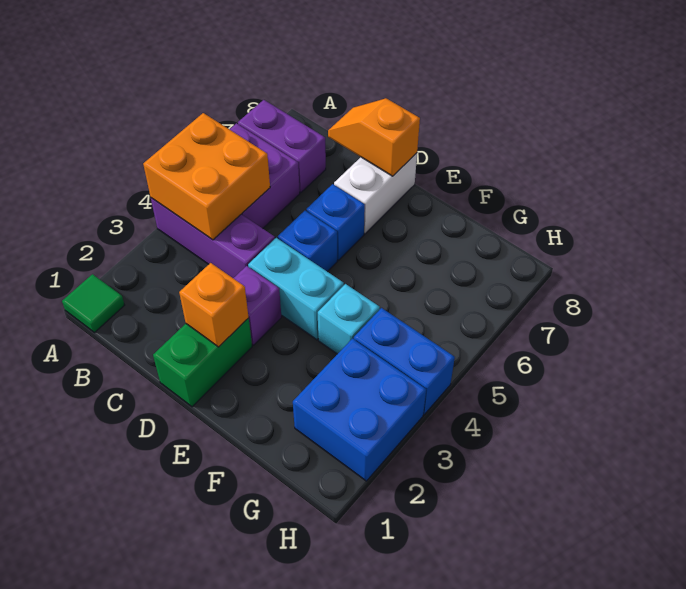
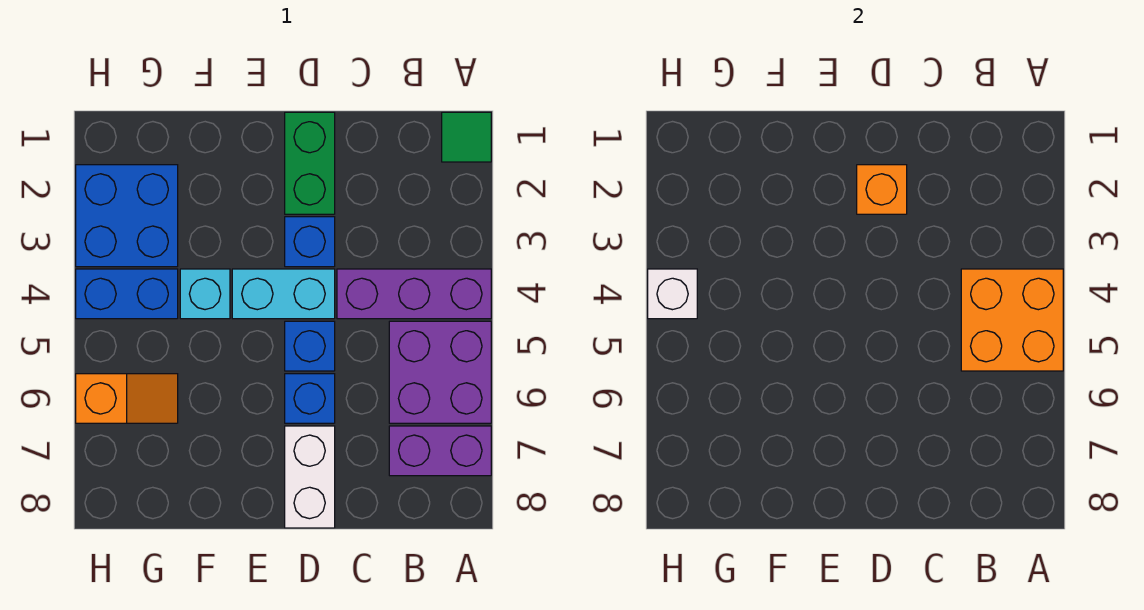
orange 1x2 slope [328,98,420,176] -> orange 1x2 slope moved to [76,374,178,423]
purple 1x1 brick [233,266,282,345] -> blue 1x1 brick [285,217,335,267]
none -> white 1x1 brick [648,269,697,319]

